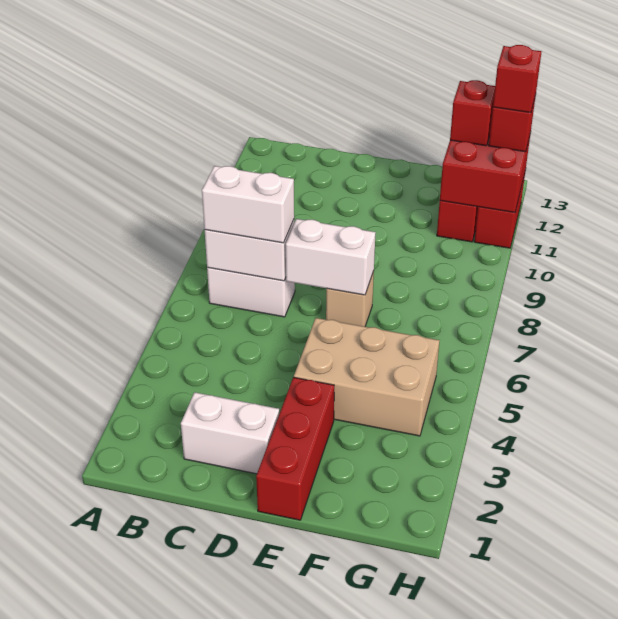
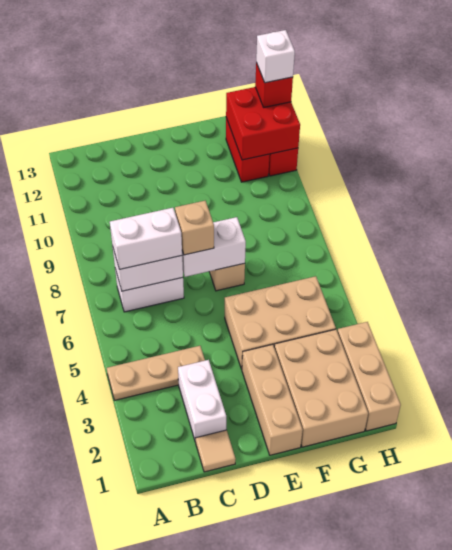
none -> tan 1x3 plate [107,346,205,400]
none -> tan 1x1 tile [196,430,236,472]
white 1x2 brick [181,392,279,474] -> white 1x2 brick turned to [178,360,226,442]
none -> tan 1x1 brick [175,201,214,255]
red 1x3 brick [256,377,334,520] -> tan 1x3 brick [242,344,303,455]
none -> tan 2x3 brick [274,329,368,447]
red 1x1 brick [450,80,495,146] -> none
none -> tan 1x3 brick [337,322,401,431]
red 1x1 brick [493,45,541,113] -> white 1x1 brick [256,30,295,83]

